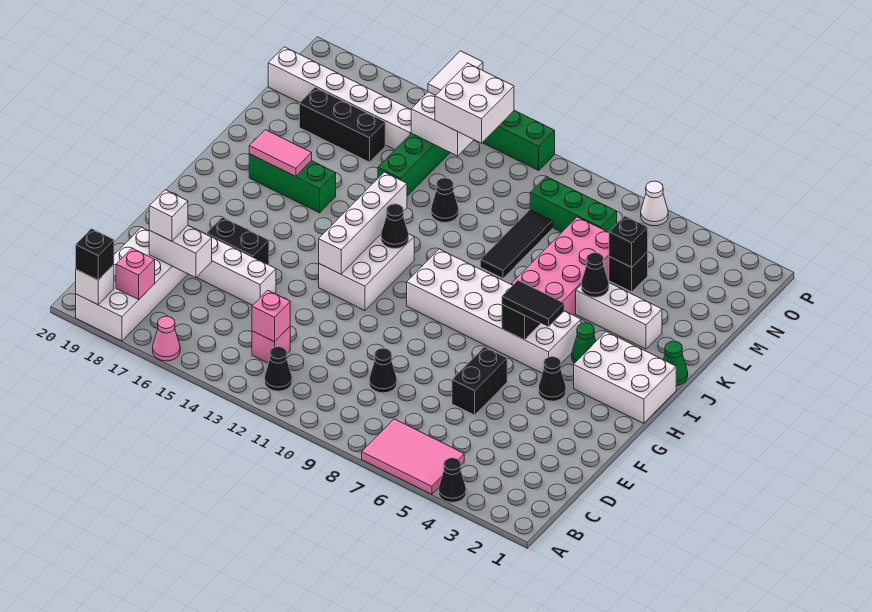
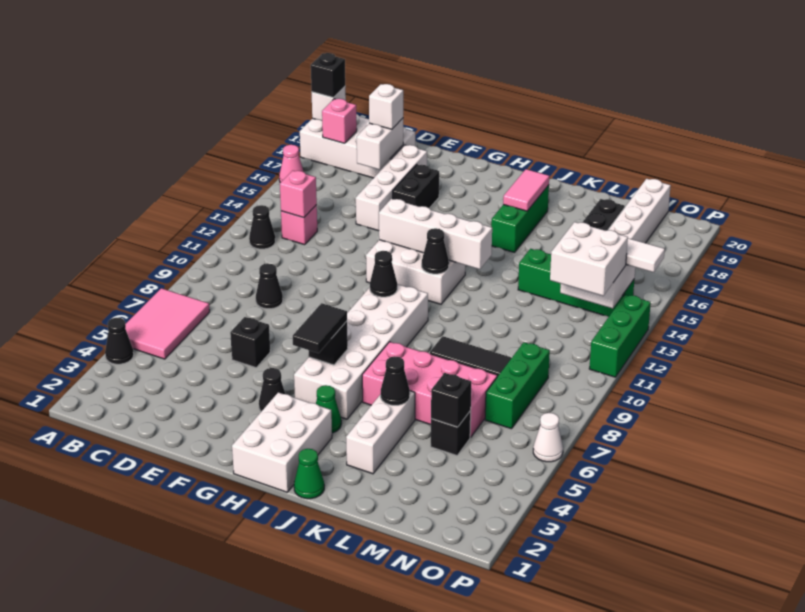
black 1x2 brick [452,347,507,415] -> black 1x1 brick [230,317,270,368]
black 1x1 cone [431,178,459,223] -> black 1x1 cone moved to [370,251,397,297]

